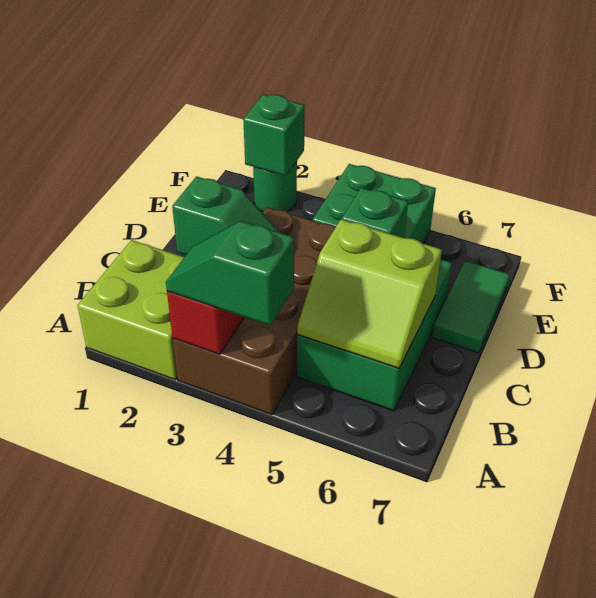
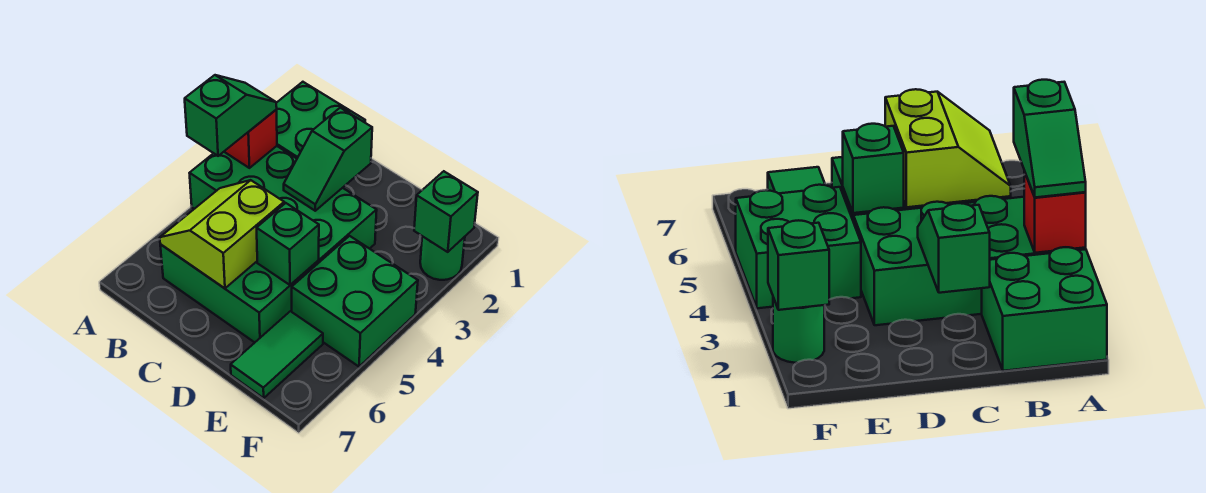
lime 2x2 brick [78,240,184,380] -> green 2x2 brick [276,82,365,158]
brown 2x4 brick [173,207,336,415] -> green 2x4 brick [190,146,377,262]
green 1x2 tile [432,261,510,353] -> green 1x2 tile turned to [231,311,323,398]

